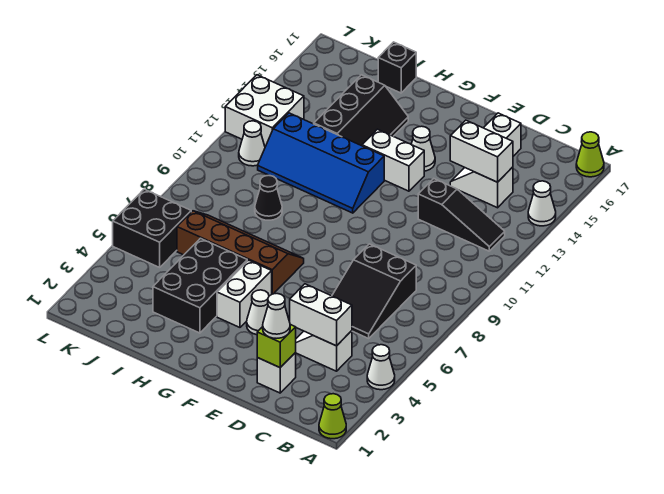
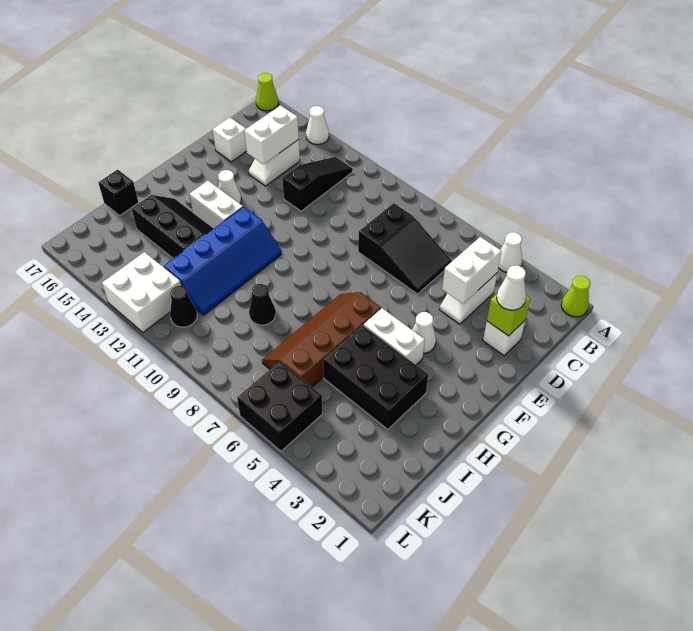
white 1x2 brick [362,129,424,191] -> white 1x2 brick turned to [190,181,243,228]
white 1x1 cone [239,121,265,166] -> black 1x1 cone [170,286,197,327]

